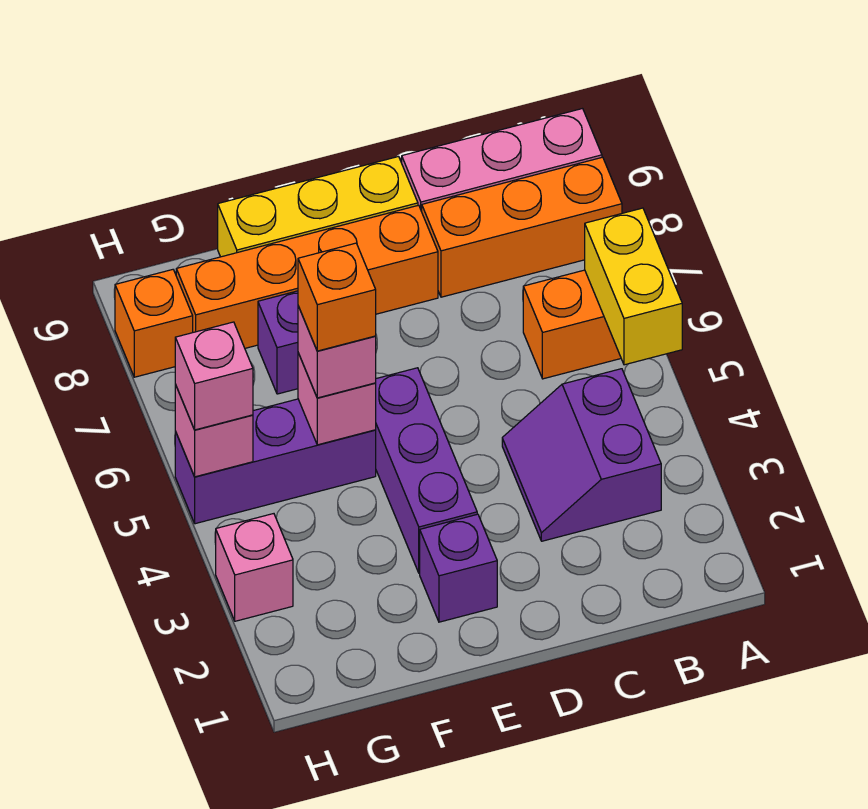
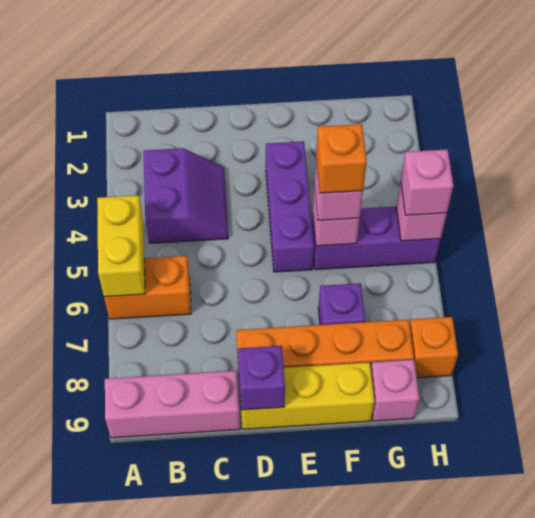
orange 1x3 brick [422,157,622,297] -> none
purple 1x1 brick [420,514,497,622] -> purple 1x1 brick moved to [238,346,285,410]
pink 1x1 brick [216,514,293,621] -> pink 1x1 brick moved to [371,360,419,421]

